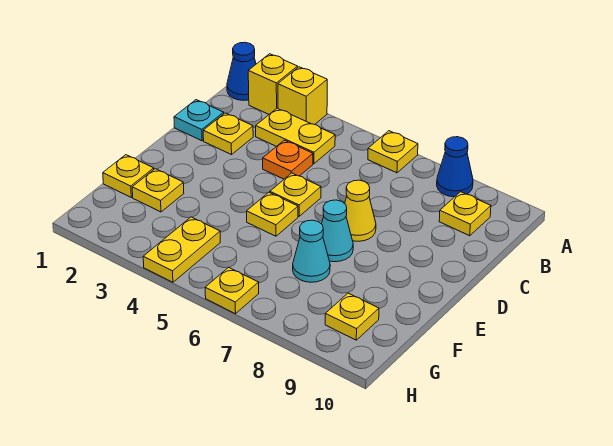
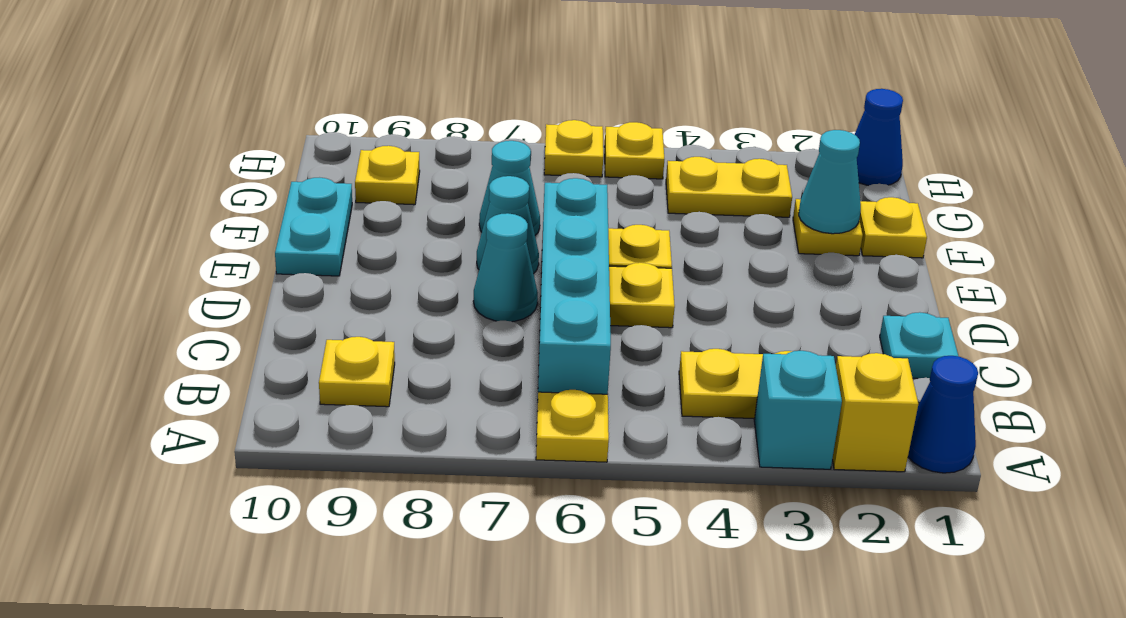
yellow 1x1 brick [278,67,327,125] -> cyan 1x1 brick [754,351,842,469]
blue 1x1 cone [437,137,473,197] -> blue 1x1 cone moved to [855,89,903,186]
none -> cyan 1x4 brick [538,178,611,394]
yellow 1x1 plate [203,113,253,155] -> yellow 1x1 plate moved to [604,122,664,179]
orange 1x1 plate [263,140,313,179] -> none
yellow 1x1 cone [345,180,376,241] -> cyan 1x1 cone [473,213,538,322]
none -> cyan 1x2 plate [275,178,352,276]
none -> cyan 1x1 cone [799,130,861,234]
yellow 1x2 plate [143,217,220,282] -> yellow 1x2 plate turned to [666,157,792,217]

